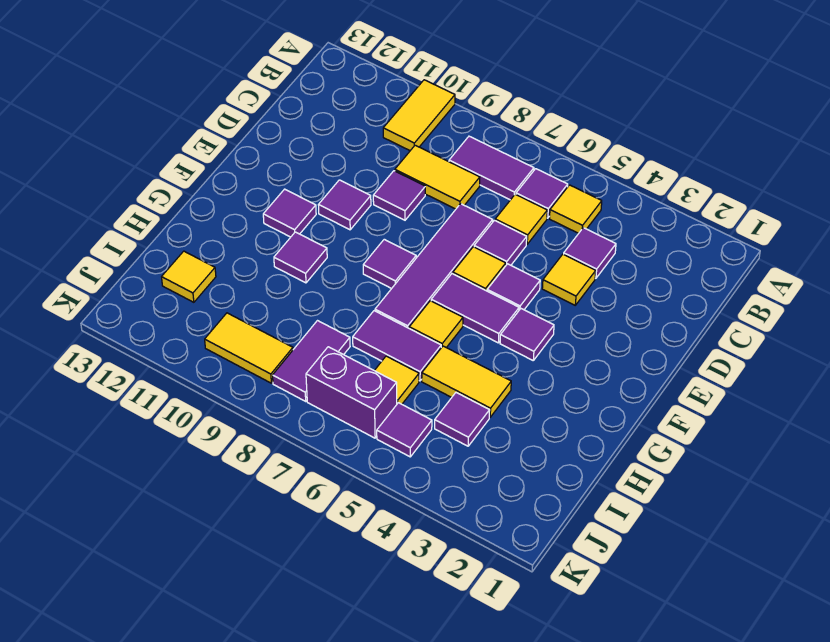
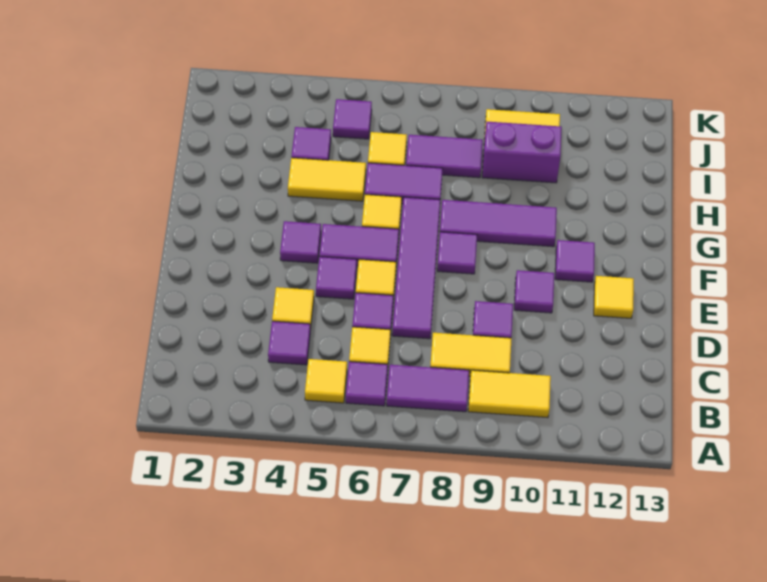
yellow 1x2 tile [383,80,455,151] -> yellow 1x2 tile turned to [468,370,551,418]
purple 1x1 tile [274,232,327,283] -> purple 1x3 tile [440,200,557,247]
purple 1x2 tile [273,321,350,401] -> purple 1x2 tile turned to [406,135,483,178]
yellow 1x1 tile [162,251,216,302] -> yellow 1x1 tile moved to [594,276,634,318]
purple 1x2 brick [306,347,397,438] -> purple 1x2 brick moved to [482,122,562,183]

